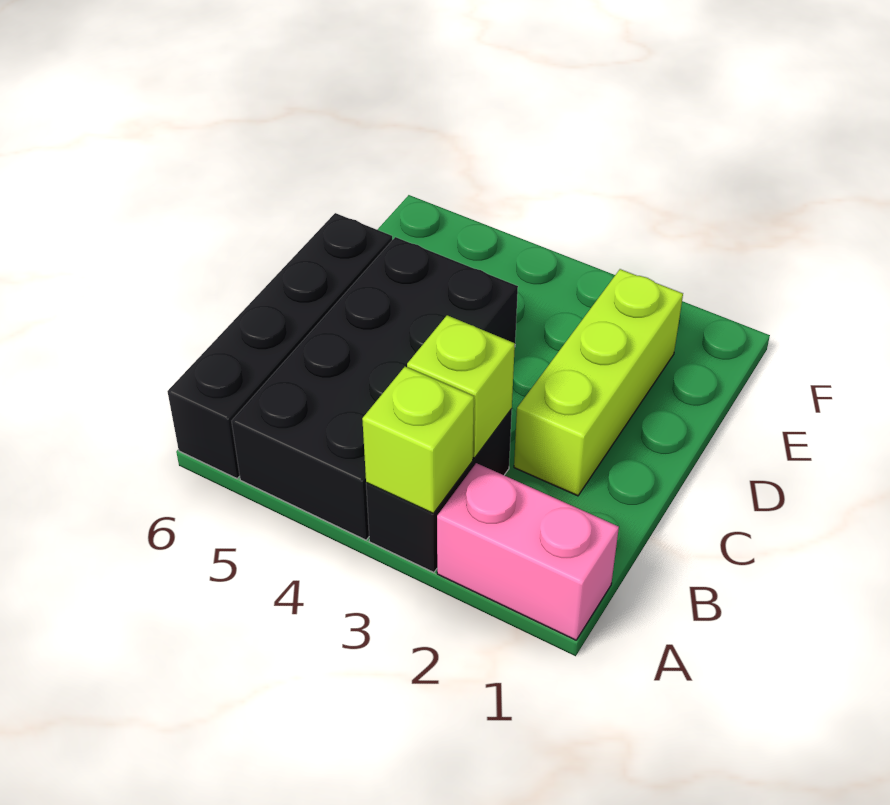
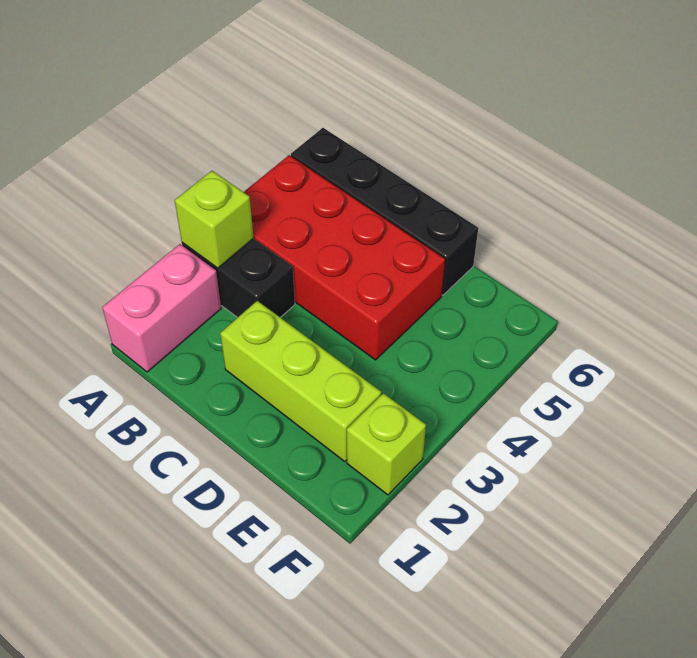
black 2x4 brick [232,237,518,540] -> red 2x4 brick [244,155,445,360]
lime 1x1 brick [407,315,515,458] -> lime 1x1 brick moved to [347,393,426,495]

